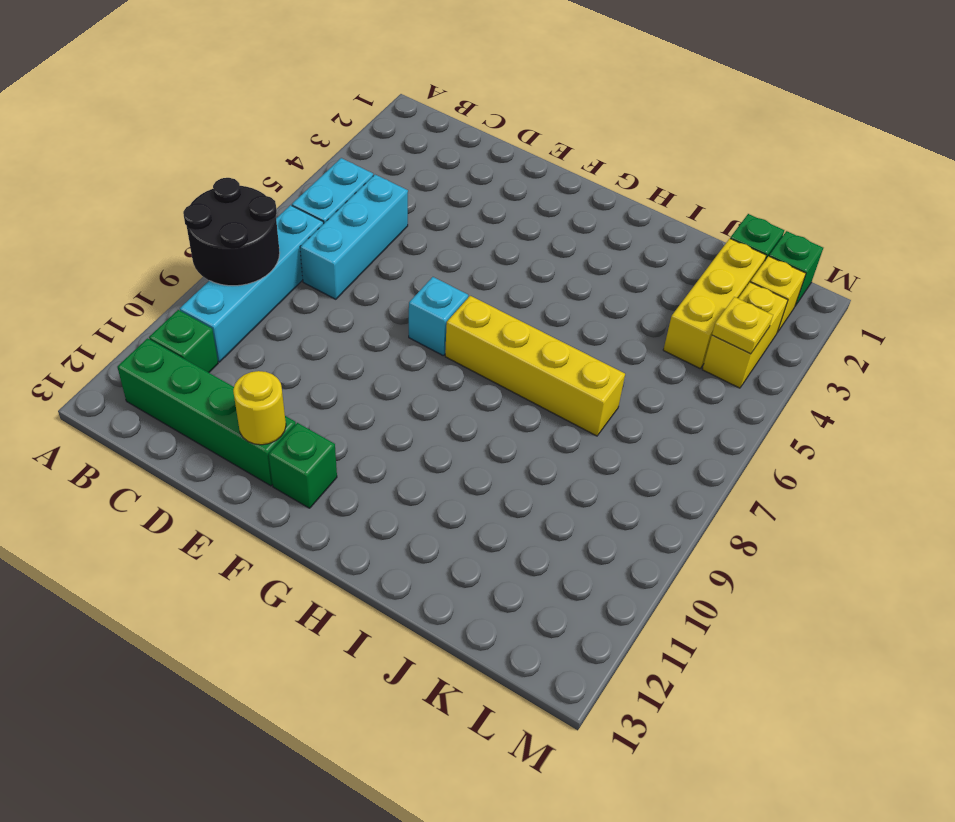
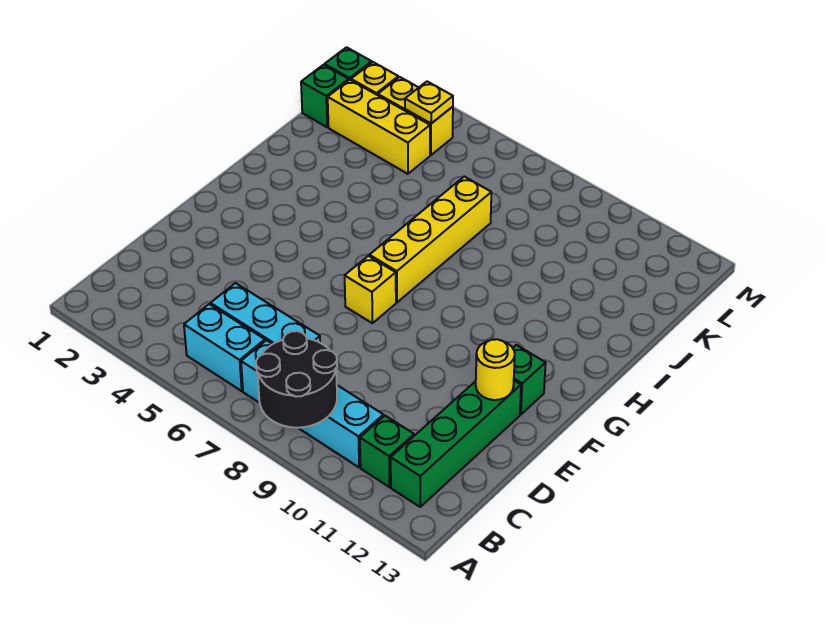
cyan 1x1 brick [409,277,468,355] -> yellow 1x1 brick [345,256,396,323]

